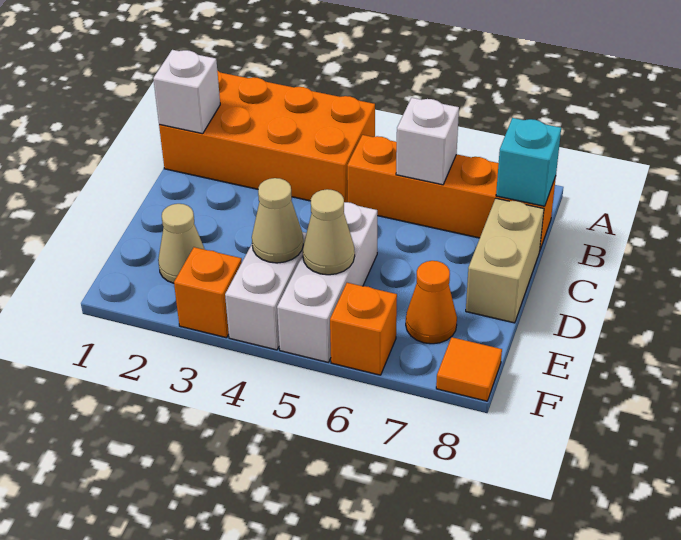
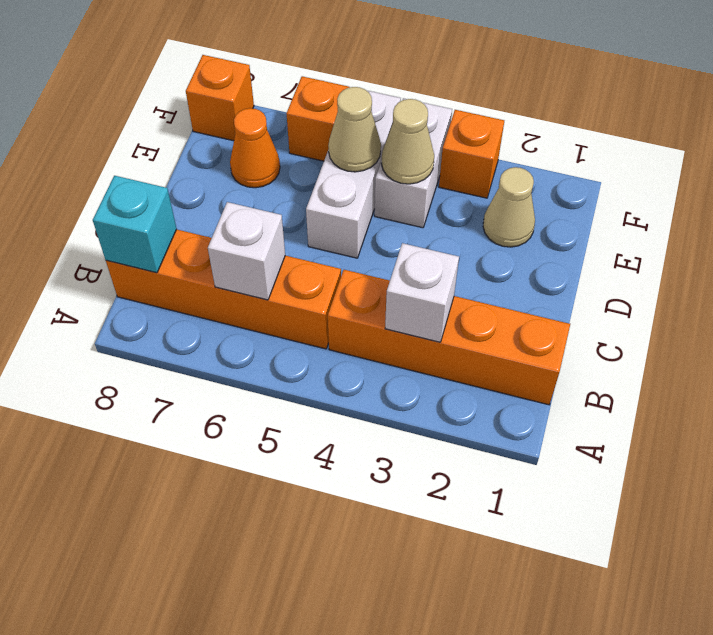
orange 2x4 brick [159,70,375,202] -> orange 1x4 brick [328,270,570,405]
white 1x1 brick [153,50,220,134] -> white 1x1 brick moved to [385,243,459,342]
tan 1x2 brick [466,198,544,323] -> none
orange 1x1 tile [436,337,502,401] -> orange 1x1 brick [186,55,254,141]

